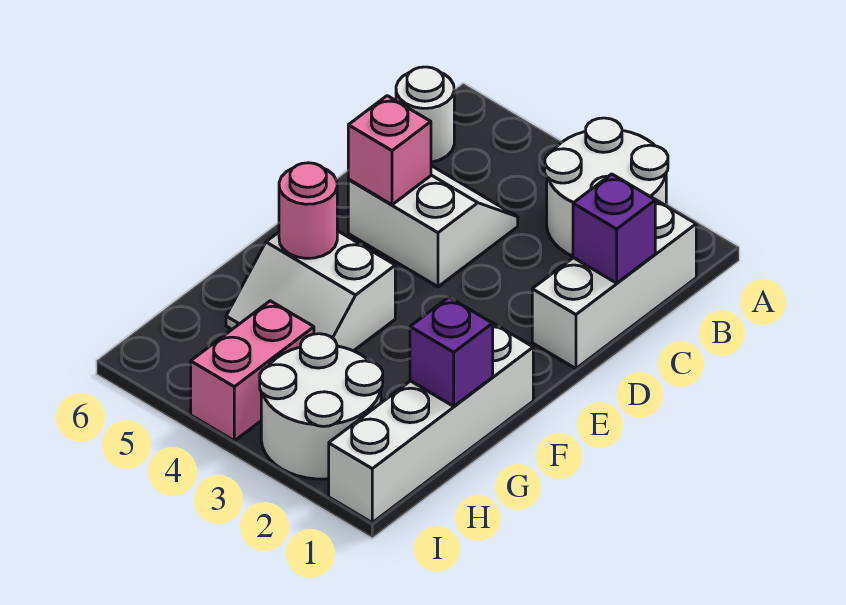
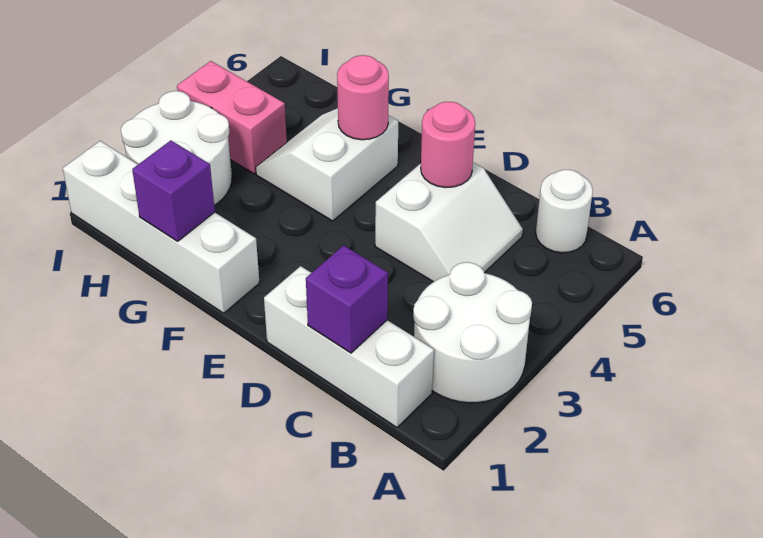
pink 1x1 brick [348,96,431,205] -> pink 1x1 round brick [421,102,475,188]

